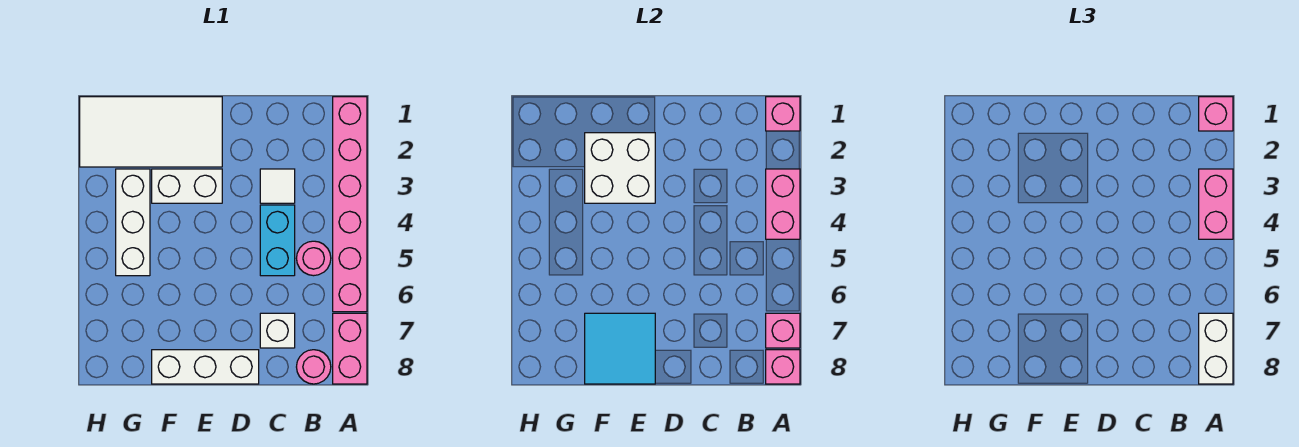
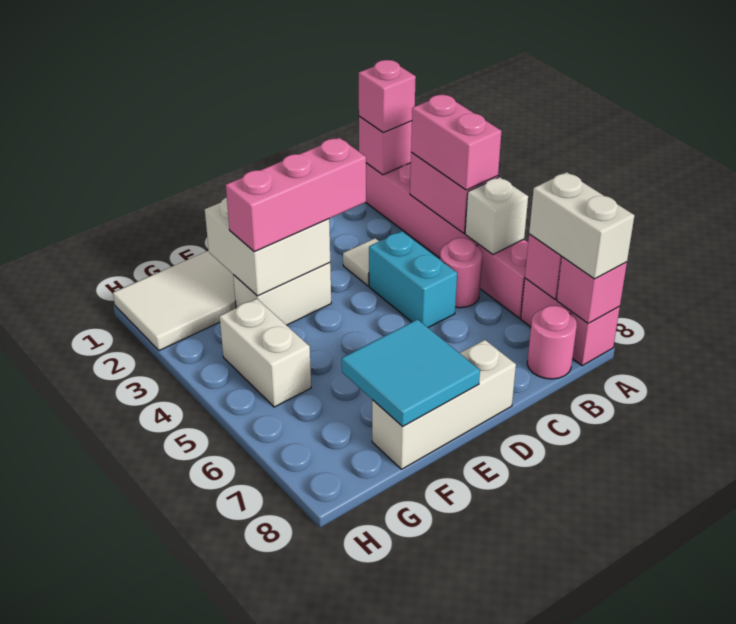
white 1x1 brick [260,313,295,348] -> white 1x1 brick moved to [465,177,528,254]
none -> pink 1x3 brick [226,138,366,252]
white 1x3 brick [116,169,150,276] -> white 1x2 brick [220,299,311,407]

